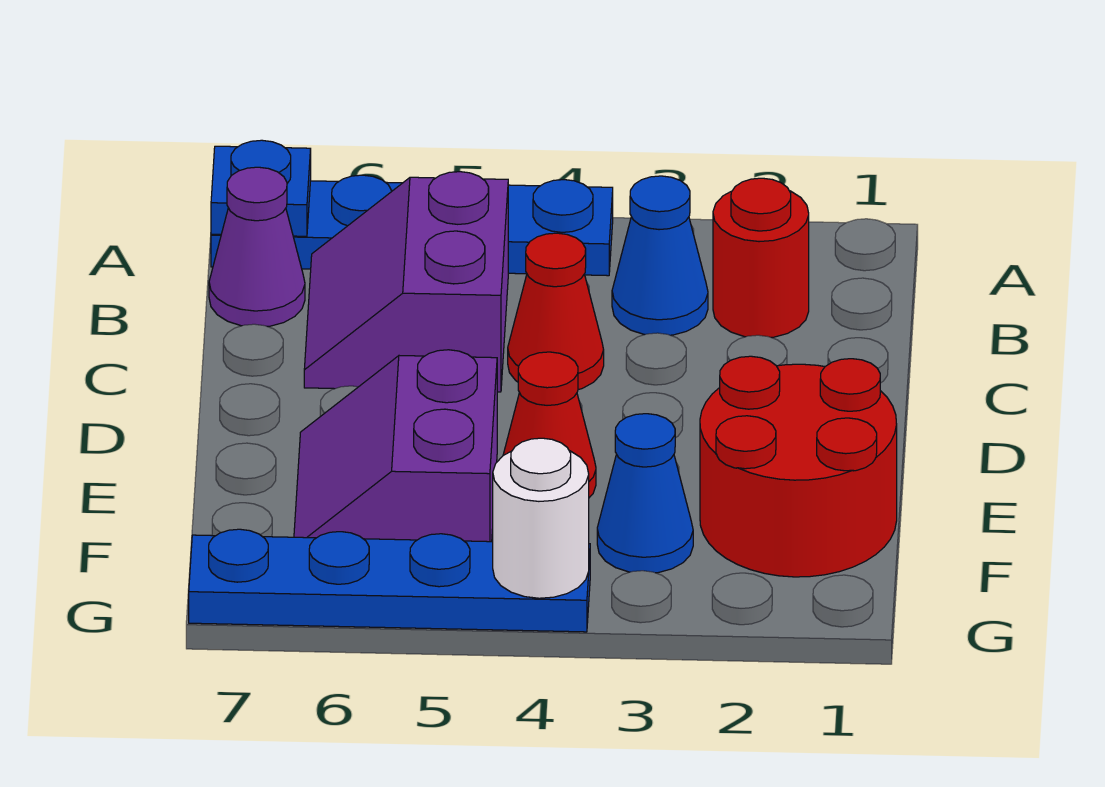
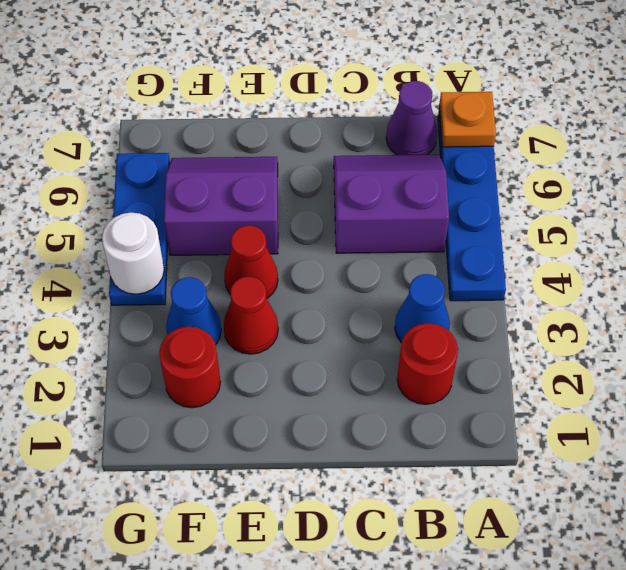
blue 1x1 plate [211,140,311,236] -> orange 1x1 plate [439,92,496,147]
red 1x1 cone [508,233,604,390] -> red 1x1 cone moved to [224,277,278,354]
red 2x2 round brick [700,356,897,577] -> red 1x1 round brick [159,327,220,408]
blue 1x4 plate [189,529,590,632] -> blue 1x3 plate [109,153,170,305]

